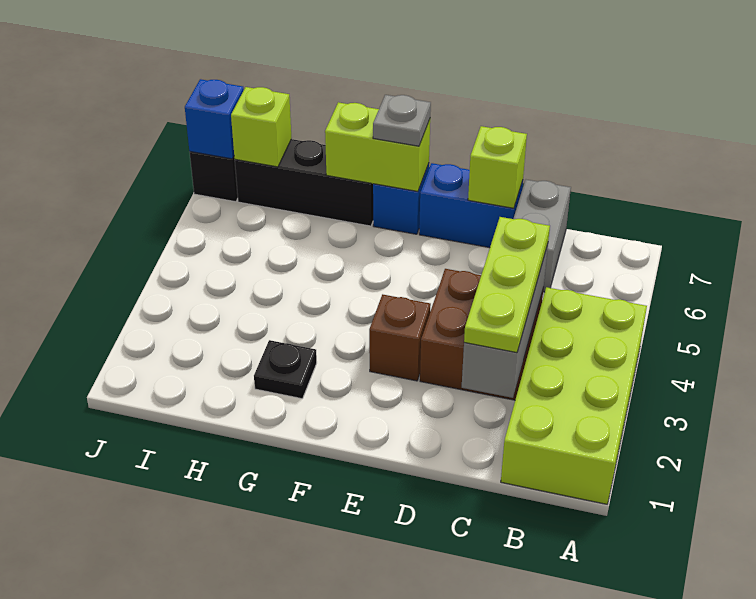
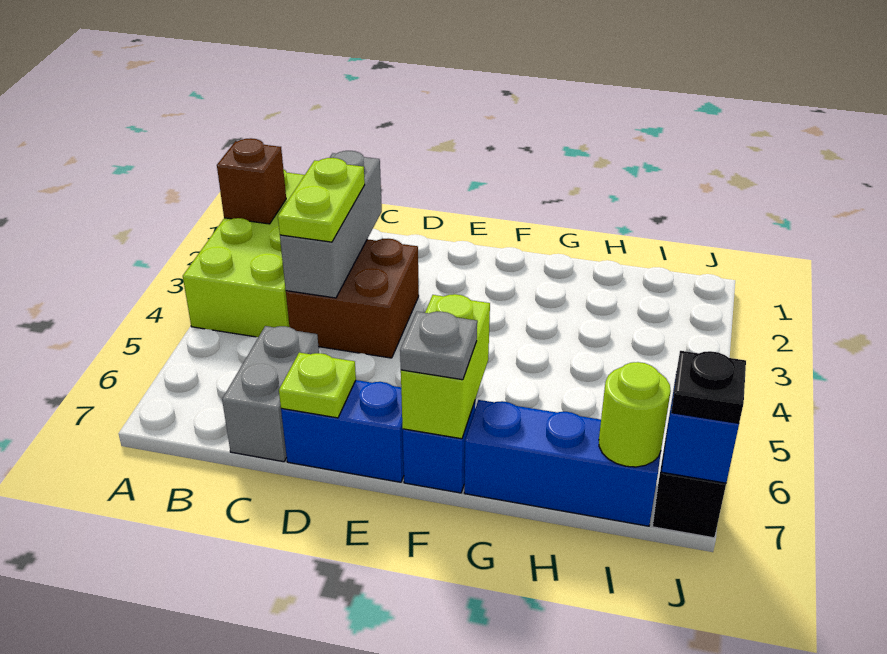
lime 1x3 plate [464,217,550,353] -> lime 1x2 plate [278,158,365,242]
lime 1x1 brick [468,126,527,208] -> lime 1x1 plate [279,353,356,418]
brown 1x1 brick [369,294,431,381] -> brown 1x1 brick moved to [217,138,286,224]
lime 1x2 brick [325,102,430,191] -> lime 1x2 brick turned to [401,294,490,439]
black 1x1 plate [254,340,317,399] -> black 1x1 plate moved to [671,351,746,423]
black 1x3 brick [235,139,373,226] -> blue 1x3 brick [464,400,661,526]
lime 1x1 brick [231,87,292,167] -> lime 1x1 round brick [599,362,671,467]

